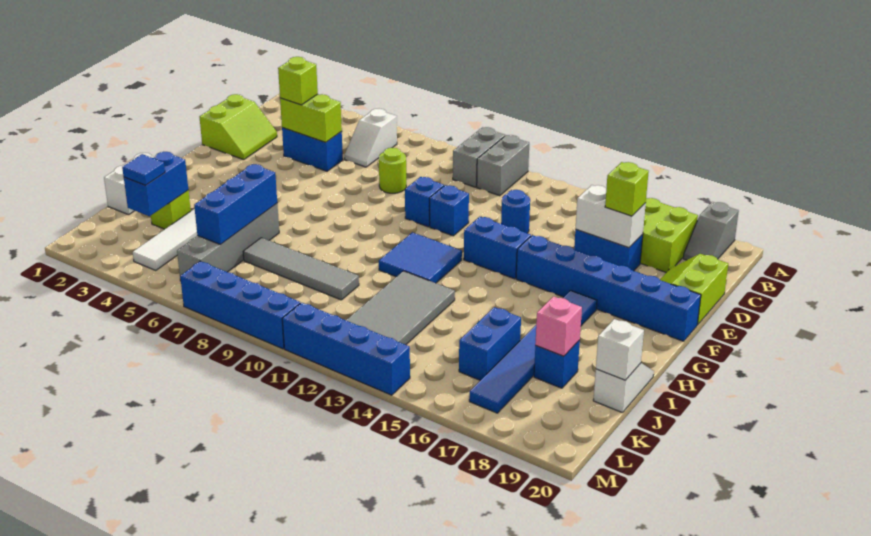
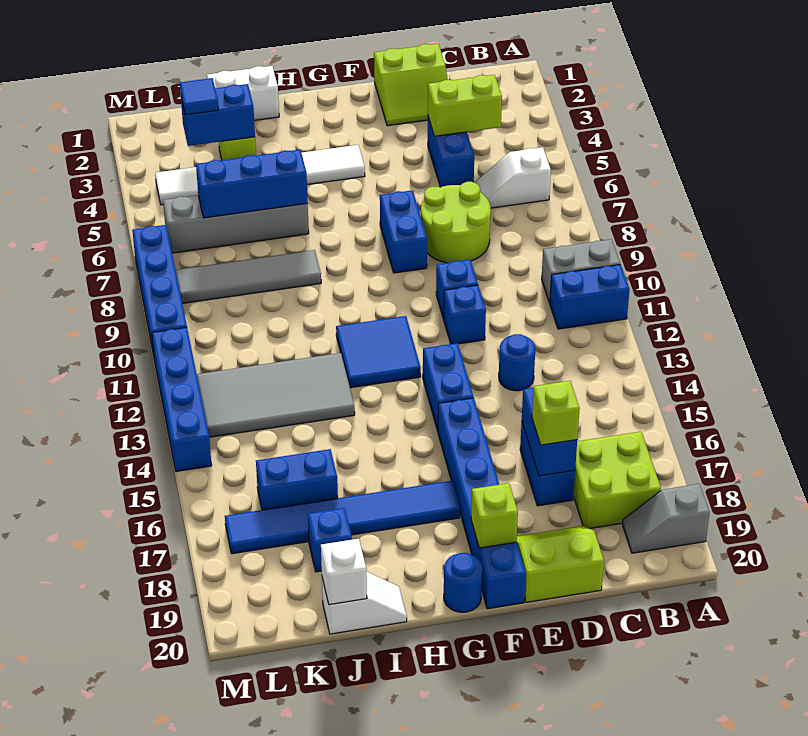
grey 1x2 brick [477,135,529,196] -> blue 1x2 brick [550,264,630,329]
lime 1x2 brick [280,94,342,142] -> lime 1x2 brick turned to [428,75,502,136]
lime 1x1 brick [278,57,318,105] -> lime 1x1 brick moved to [471,483,518,548]
lime 1x1 round brick [379,148,406,193] -> lime 2x2 round brick [421,182,491,263]
white 1x2 brick [576,185,646,248] -> blue 1x2 brick [522,388,577,476]
none -> blue 1x2 brick [380,190,427,273]
none -> blue 1x1 round brick [444,553,482,612]
grey 1x4 tile [243,238,359,300] -> grey 1x4 tile turned to [176,250,321,304]
pink 1x1 brick [535,296,582,356] -> none

